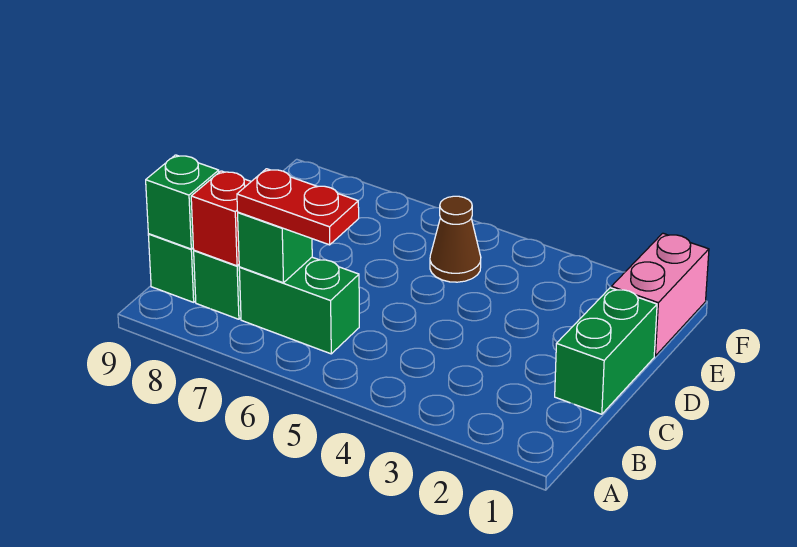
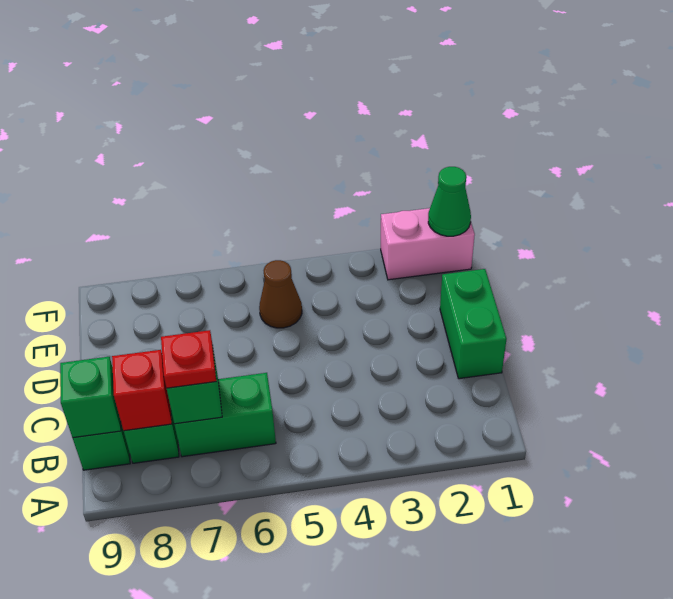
red 1x2 plate [237,169,359,245] -> red 1x1 plate [161,330,216,388]
pink 1x2 brick [611,233,709,356] -> pink 1x2 brick turned to [381,208,475,280]
none -> green 1x1 cone [428,167,471,236]

